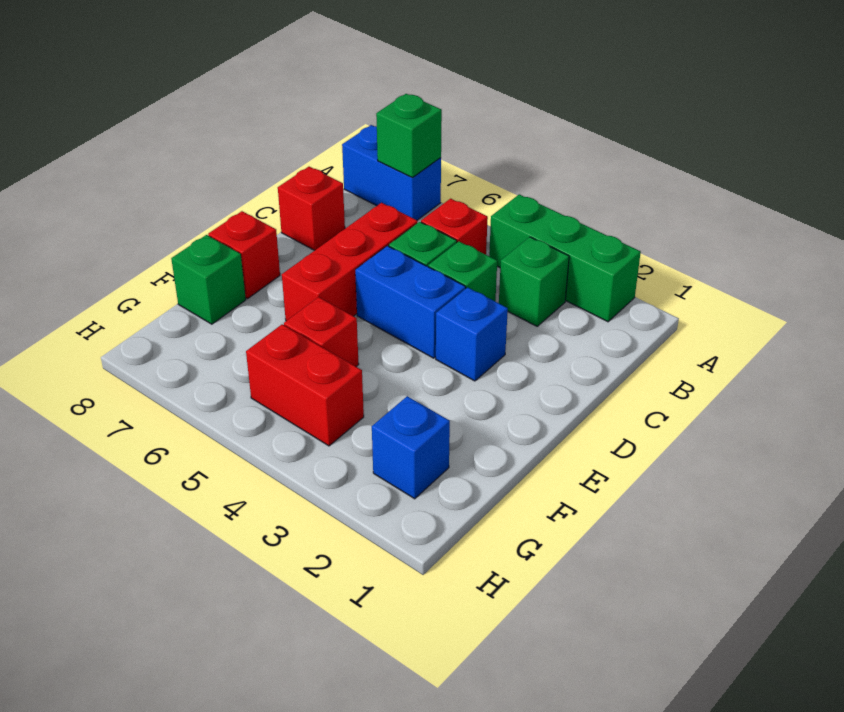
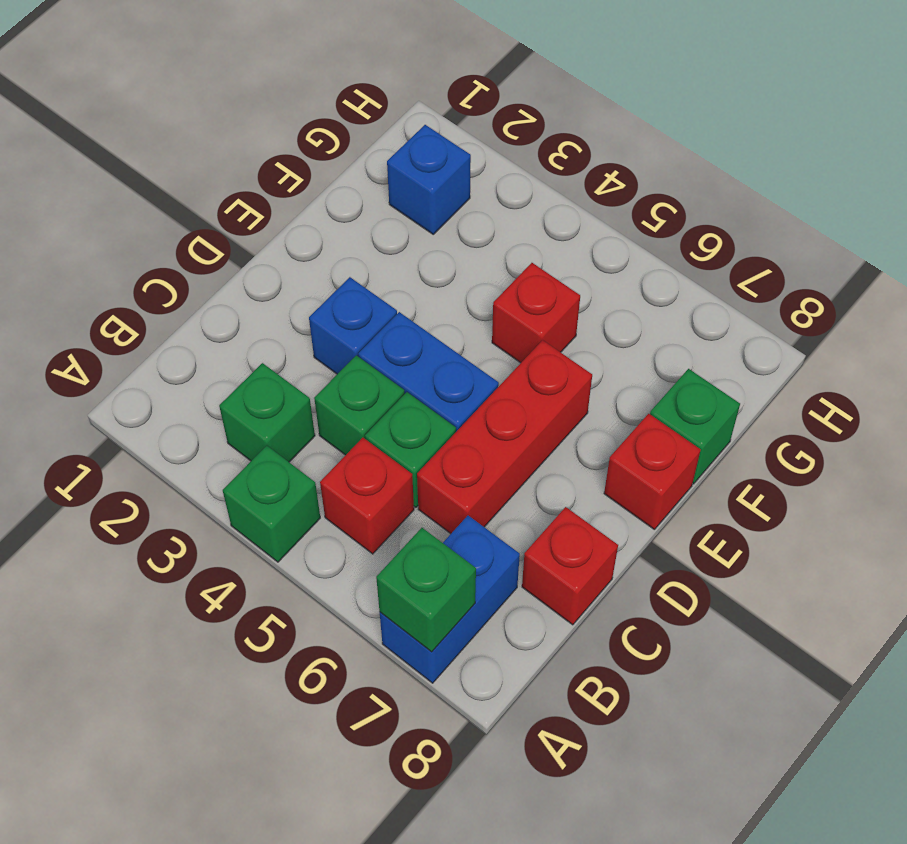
green 1x3 brick [489,194,641,322] -> green 1x1 brick [223,446,320,562]
blue 1x2 brick [342,125,441,220] -> blue 1x2 brick turned to [380,516,520,683]
red 1x2 brick [246,324,364,446] -> none

